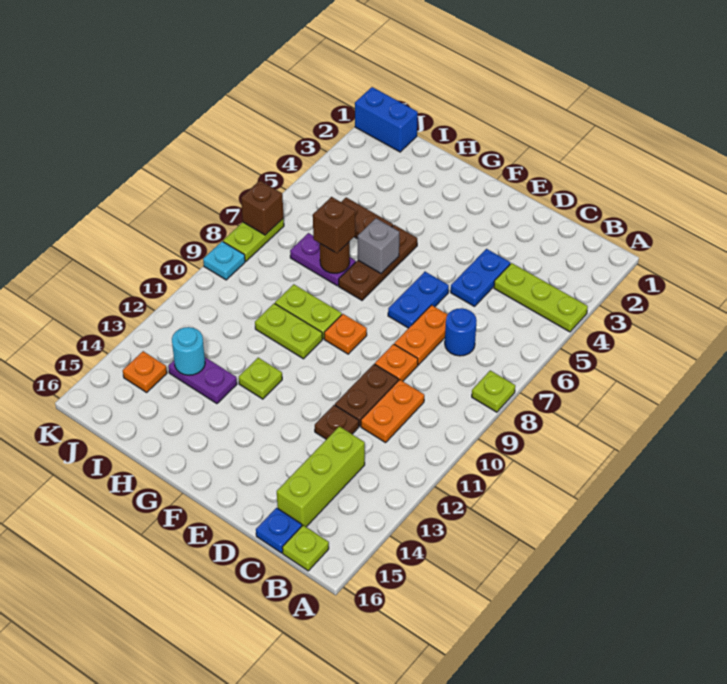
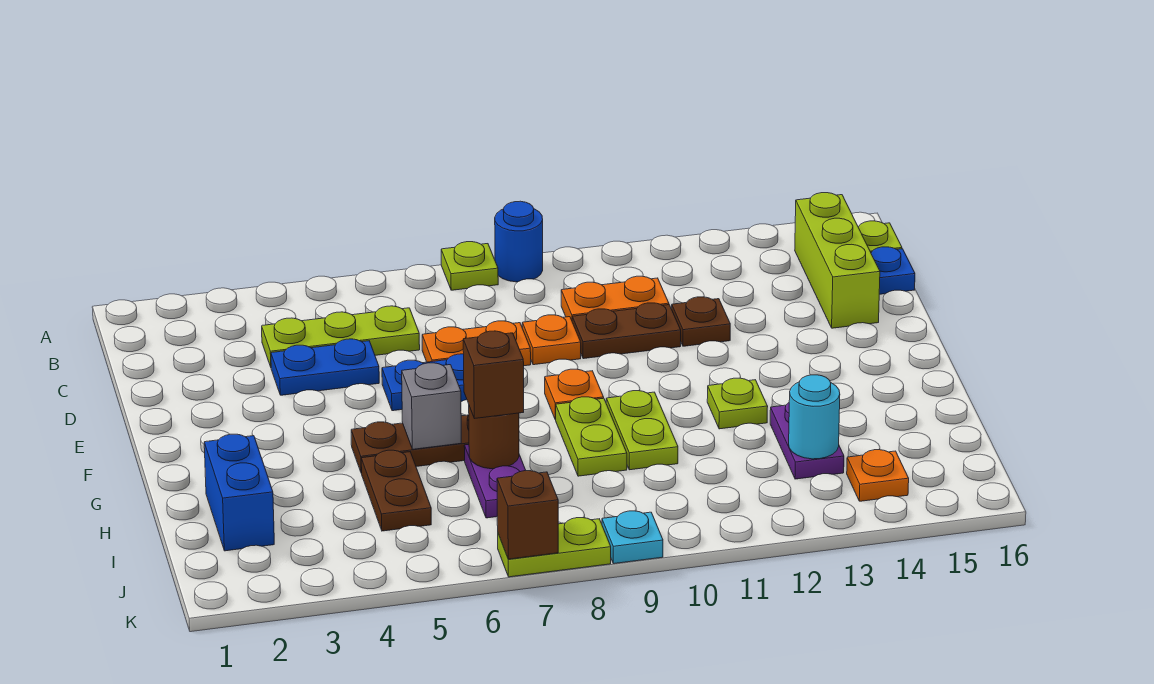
lime 1x3 plate [494,263,588,332] -> lime 1x3 plate turned to [262,306,420,367]
blue 1x1 round brick [445,308,477,356] -> blue 1x1 round brick moved to [495,201,543,282]
lime 1x3 brick [277,426,365,527] -> lime 1x3 brick turned to [795,193,880,328]
blue 1x2 brick [355,87,418,152] -> blue 1x2 brick moved to [204,434,274,551]

